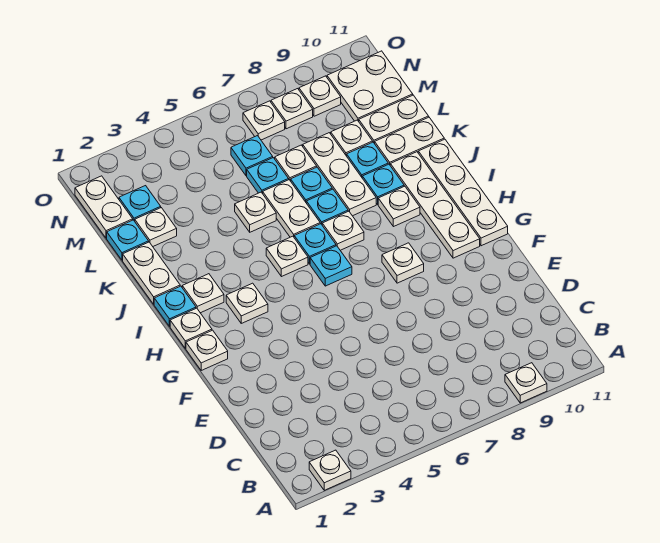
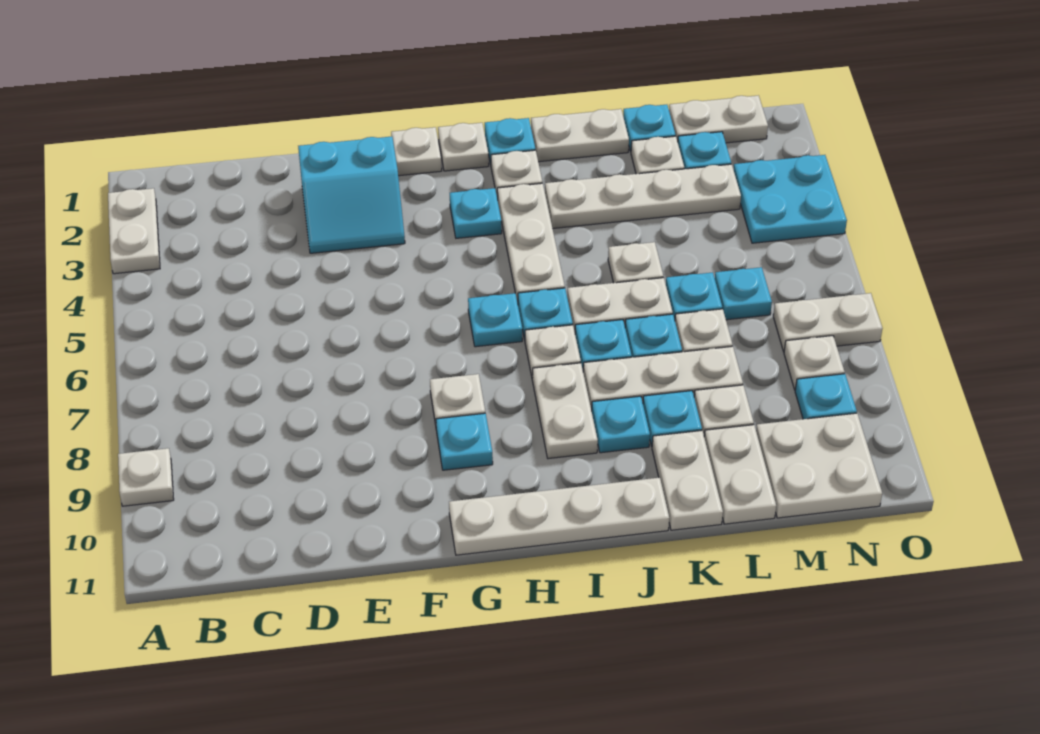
white 1x1 plate [309,450,351,490] -> white 1x2 plate [108,188,160,274]
none -> cyan 2x2 slope [298,136,405,253]
none -> cyan 1x1 plate [436,413,493,470]
white 1x4 plate [390,152,480,258] -> white 1x4 plate moved to [545,164,741,229]
white 1x1 plate [226,283,268,323] -> cyan 1x1 plate [450,188,502,238]
white 1x1 plate [266,236,308,277] -> white 1x3 plate [497,183,565,303]
white 1x1 plate [378,186,420,227] -> white 1x2 plate [532,363,598,459]
none -> cyan 2x2 plate [734,155,847,243]
white 1x1 plate [243,101,285,140] -> white 1x2 plate [773,293,882,352]
white 1x1 plate [299,76,341,116] -> cyan 1x1 plate [795,374,857,419]

